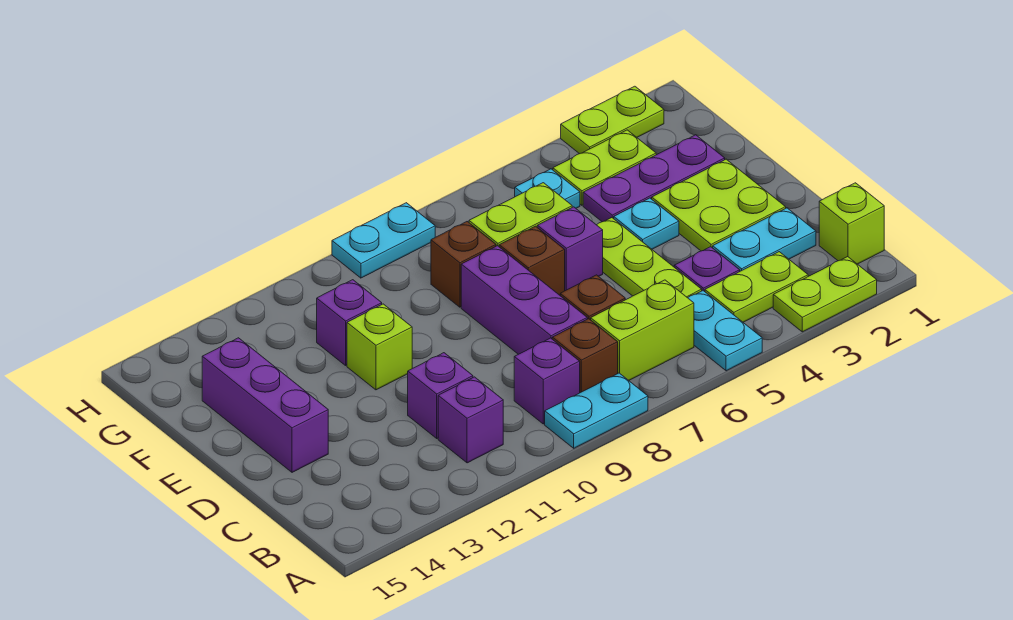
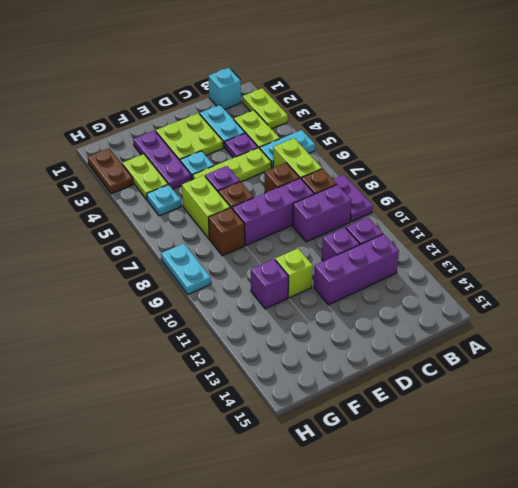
cyan 1x2 plate [545,373,648,448] -> purple 1x2 plate [333,175,373,222]
lime 1x1 brick [819,183,884,264] -> cyan 1x1 brick [208,68,241,109]
purple 1x1 brick [514,338,580,424] -> purple 1x2 brick [292,185,352,242]
purple 1x3 brick [202,338,328,472] -> purple 1x3 brick moved to [314,234,399,305]
lime 1x2 plate [561,86,664,154] -> brown 1x2 plate [88,148,133,194]

